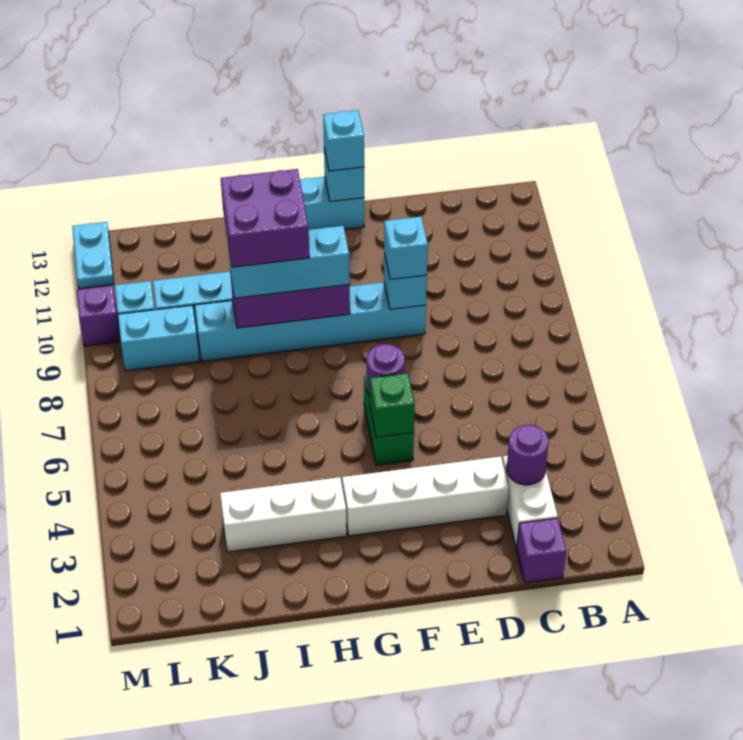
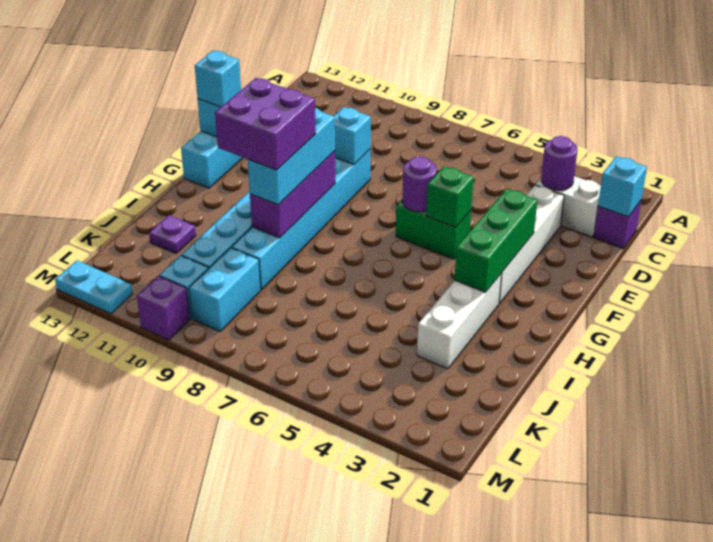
cyan 1x1 brick [384,217,428,279] -> cyan 1x1 brick moved to [598,156,647,217]
none -> green 1x3 brick [455,189,537,292]
none -> purple 1x1 plate [149,215,196,253]

